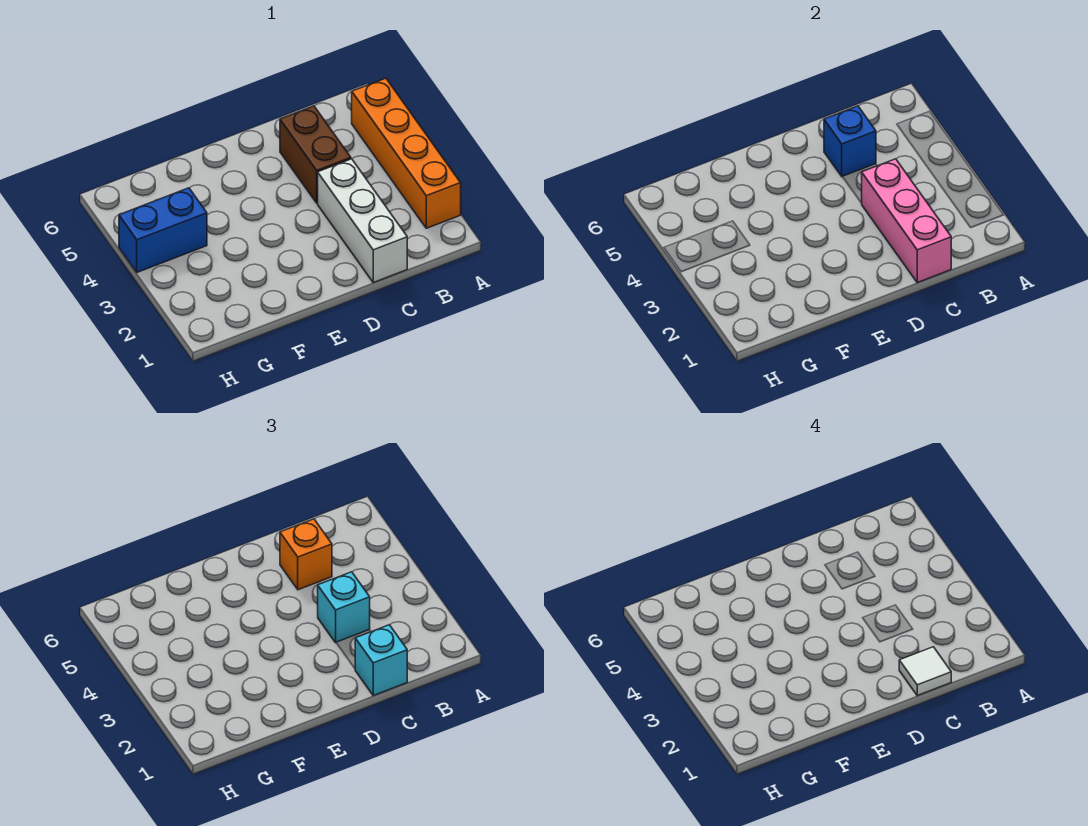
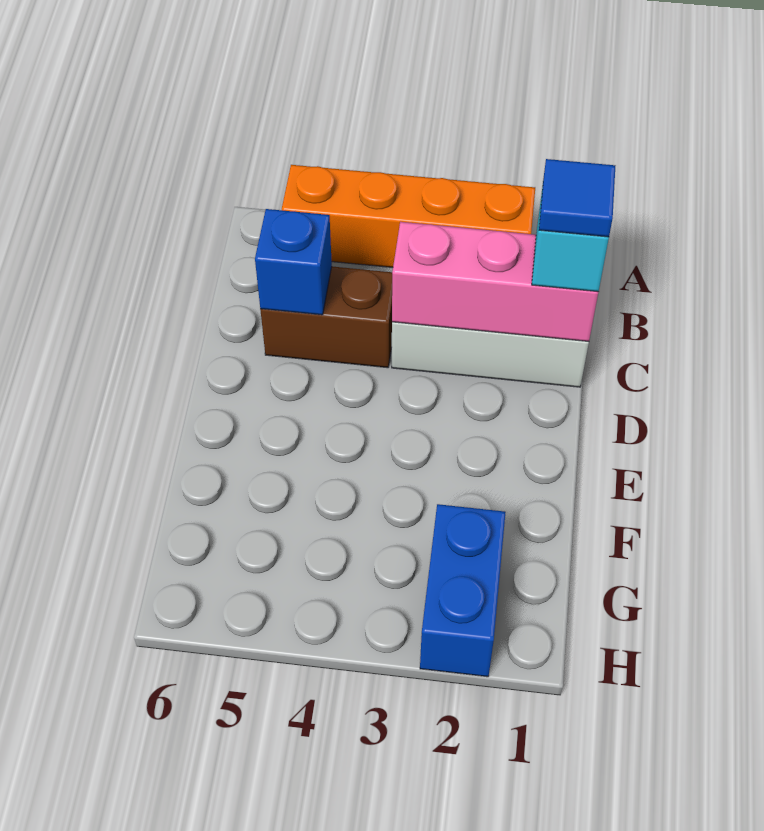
white 1x1 tile [899,647,951,696] -> blue 1x1 tile [539,159,615,237]
cyan 1x1 brick [318,572,370,642] -> none
orange 1x1 brick [280,519,332,590] -> none
blue 1x2 brick [119,188,207,272] -> blue 1x2 brick moved to [420,504,506,677]

